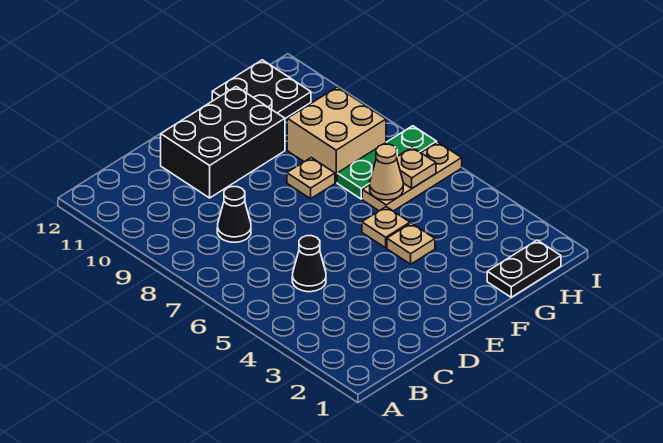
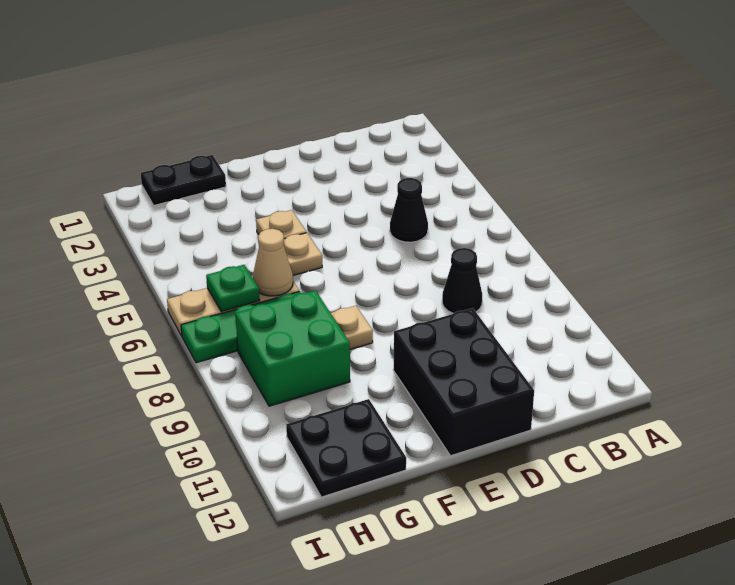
black 2x3 brick [161,87,285,198] -> black 2x3 brick turned to [393,308,534,456]
tan 2x2 brick [287,87,386,182] -> green 2x2 brick [235,290,350,406]
tan 1x1 plate [397,147,436,188] -> green 1x1 plate [206,265,260,312]

